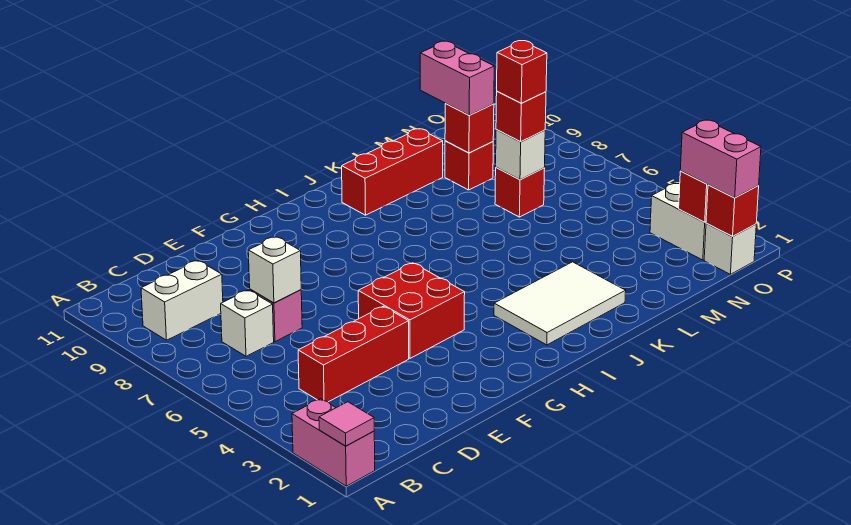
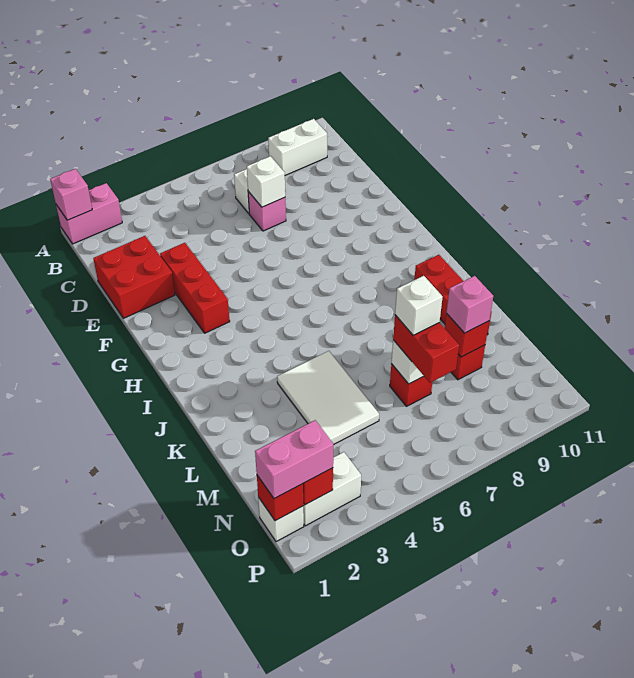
pink 1x1 tile [319,402,374,446] -> pink 1x1 brick [50,169,92,220]
white 1x2 brick [141,260,223,340] -> white 1x2 brick turned to [268,119,327,175]
red 1x3 brick [298,306,409,402] -> red 1x3 brick moved to [160,243,230,333]
red 2x2 brick [358,263,465,358] -> red 2x2 brick moved to [93,236,175,318]
white 2x3 tile [494,262,626,345] -> white 2x3 tile moved to [277,351,379,444]
red 1x1 brick [496,92,546,142] -> red 1x2 brick [393,315,459,383]
red 1x1 brick [497,41,547,103] -> white 1x1 brick [395,276,442,335]
pink 1x2 brick [420,41,494,115] -> pink 1x1 brick [446,276,493,333]

